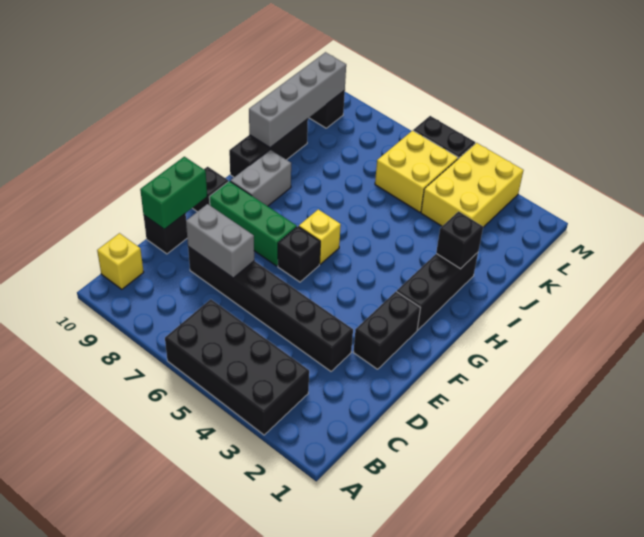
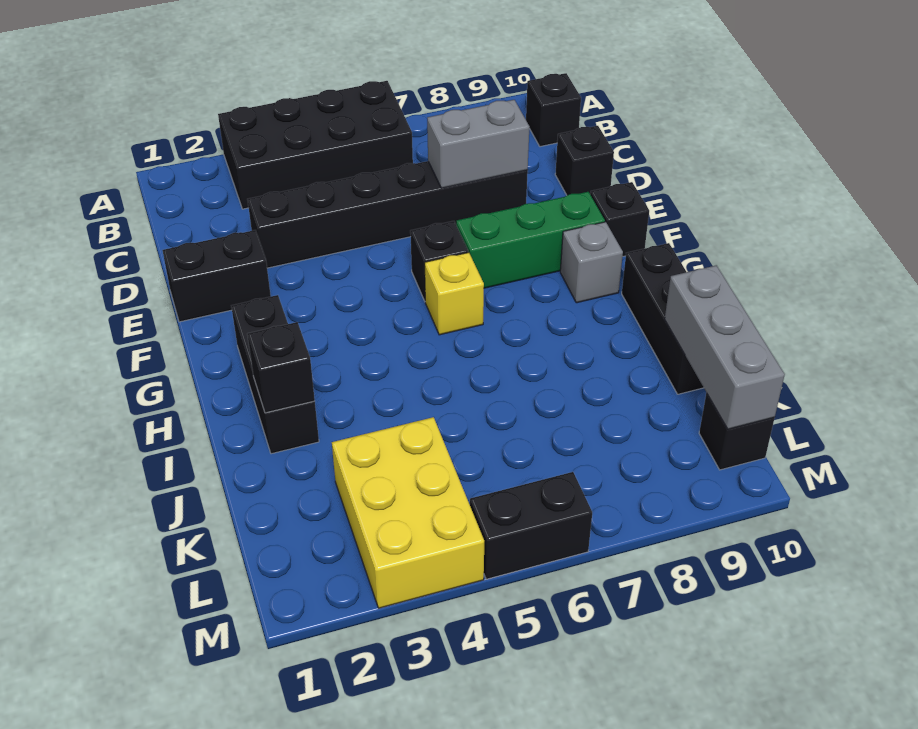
yellow 1x1 brick [97,233,144,289] -> black 1x1 brick [526,73,581,147]
green 1x2 brick [140,157,207,229] -> none
black 1x2 brick [354,292,420,369] -> black 1x2 brick turned to [162,230,271,322]
grey 1x2 brick [231,150,291,206] -> grey 1x1 brick [560,222,623,303]
grey 1x4 brick [249,52,346,148] -> grey 1x3 brick [665,265,785,429]
yellow 2x2 brick [375,130,458,212] -> none

